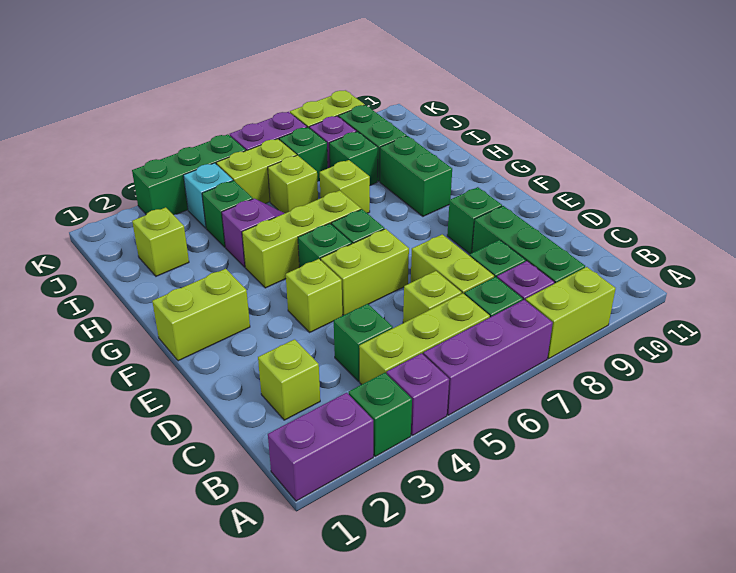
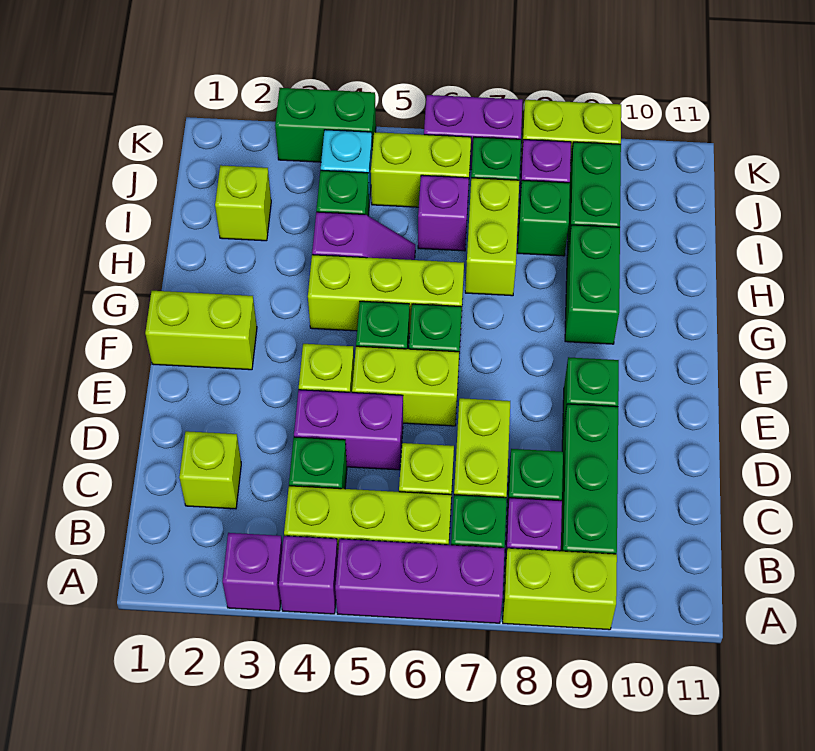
purple 1x2 brick [268,393,373,501] -> purple 1x2 brick moved to [294,390,403,470]
green 1x1 brick [349,373,412,457] -> purple 1x1 brick [222,533,283,611]
lime 1x1 brick [320,160,370,213] -> lime 1x2 brick [465,178,519,296]
lime 1x1 brick [268,155,318,213] -> purple 1x1 brick [418,175,469,251]
green 1x3 brick [132,134,246,215] -> green 1x2 brick [275,88,376,162]

